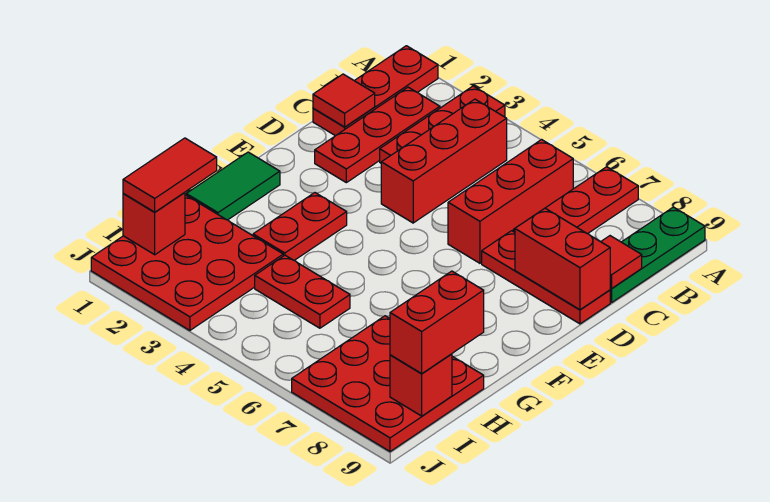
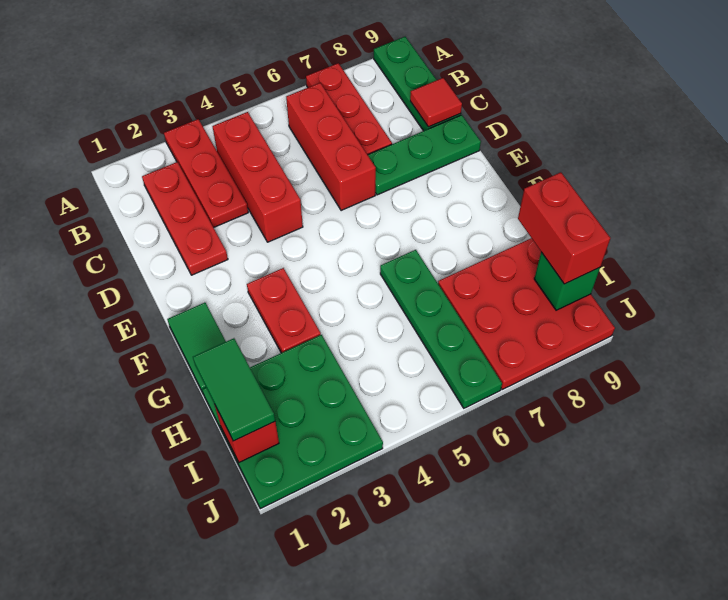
red 1x3 plate [313,46,438,136] -> none
red 1x1 tile [313,74,375,127] -> none
red 1x3 plate [482,231,610,324] -> green 1x3 plate [368,115,481,195]
red 1x2 brick [515,208,610,310] -> none
none -> green 1x4 plate [380,250,502,408]
red 3x3 plate [91,195,283,330] -> green 3x3 plate [202,335,383,509]
red 1x2 tile [123,138,217,212] -> green 1x2 tile [193,338,275,441]
red 1x2 plate [255,255,350,328] -> none
red 1x1 brick [390,354,452,416] -> green 1x1 brick [534,252,600,310]

